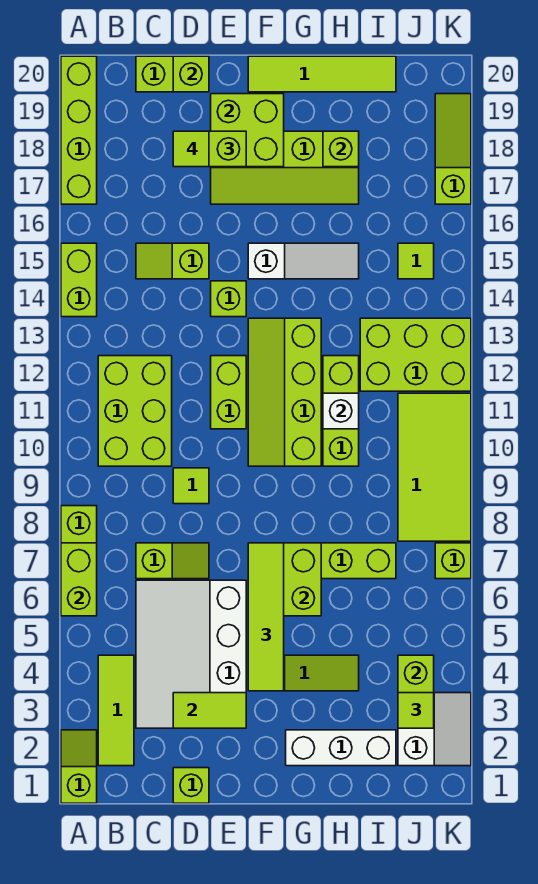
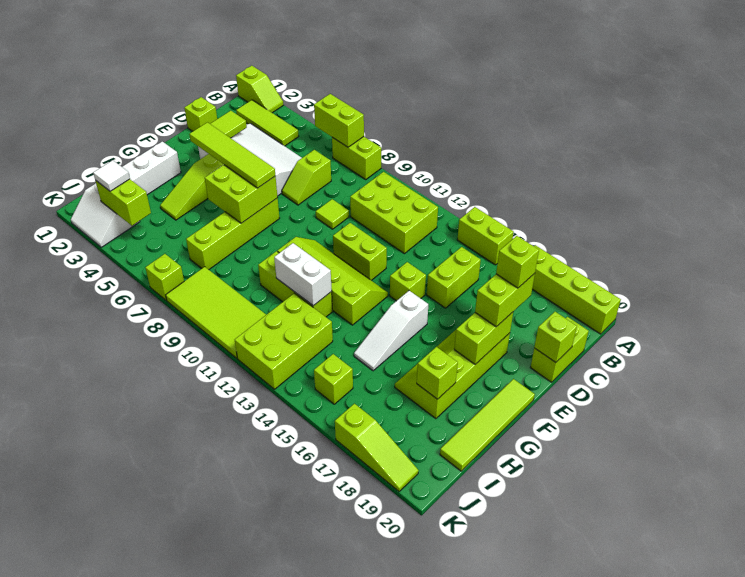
lime 1x2 slope [136,243,209,279] -> lime 1x2 brick [427,247,481,308]
lime 1x1 tile [173,131,209,167] -> lime 1x1 brick [496,236,539,288]
lime 2x2 brick [211,94,284,167] -> lime 1x2 brick [454,312,513,364]
white 1x1 brick [323,393,359,429] -> white 1x2 brick [274,243,332,306]
lime 1x1 tile [398,693,434,728] -> white 1x1 tile [93,160,130,191]
lime 1x1 tile [398,243,434,279] -> lime 1x1 brick [314,354,353,404]

